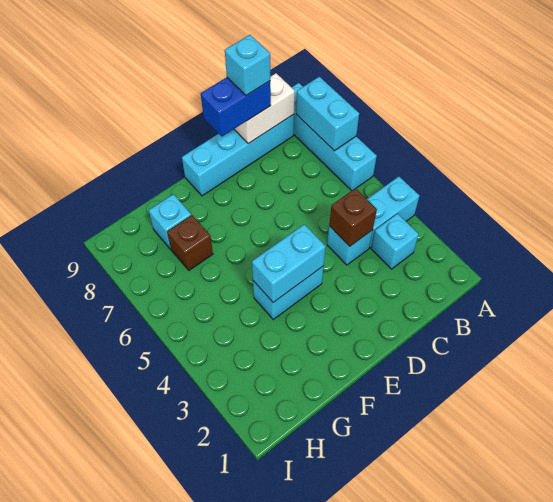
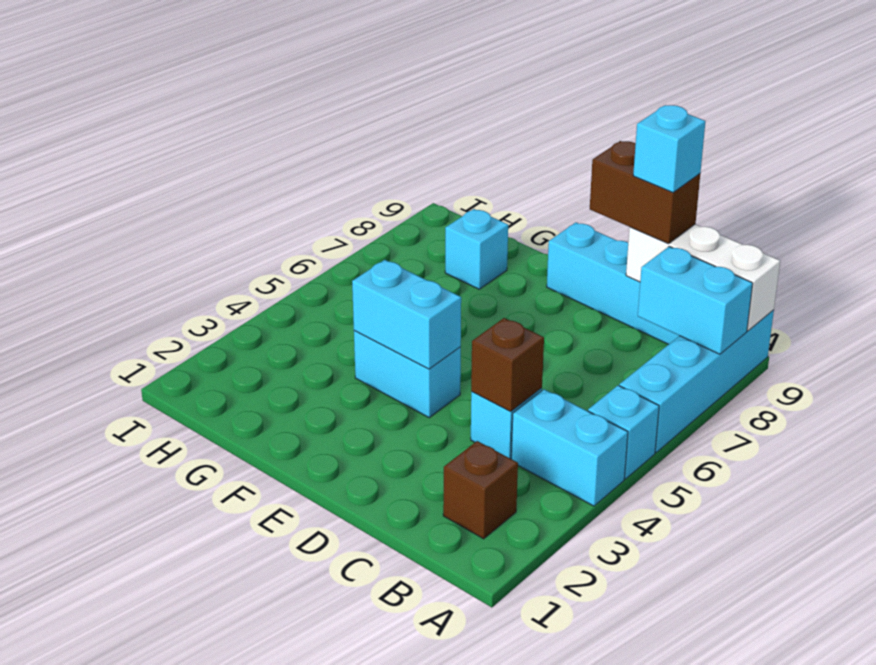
cyan 1x2 brick [296,77,359,151] -> cyan 1x2 brick turned to [638,246,753,354]
cyan 1x1 brick [371,214,419,269] -> cyan 1x1 brick moved to [588,386,659,479]
white 1x2 brick [234,73,295,144] -> white 1x3 brick [626,224,780,331]
blue 1x2 brick [201,77,271,136] -> brown 1x2 brick [590,141,700,244]
brown 1x1 brick [167,215,213,270] -> brown 1x1 brick moved to [443,441,518,539]

